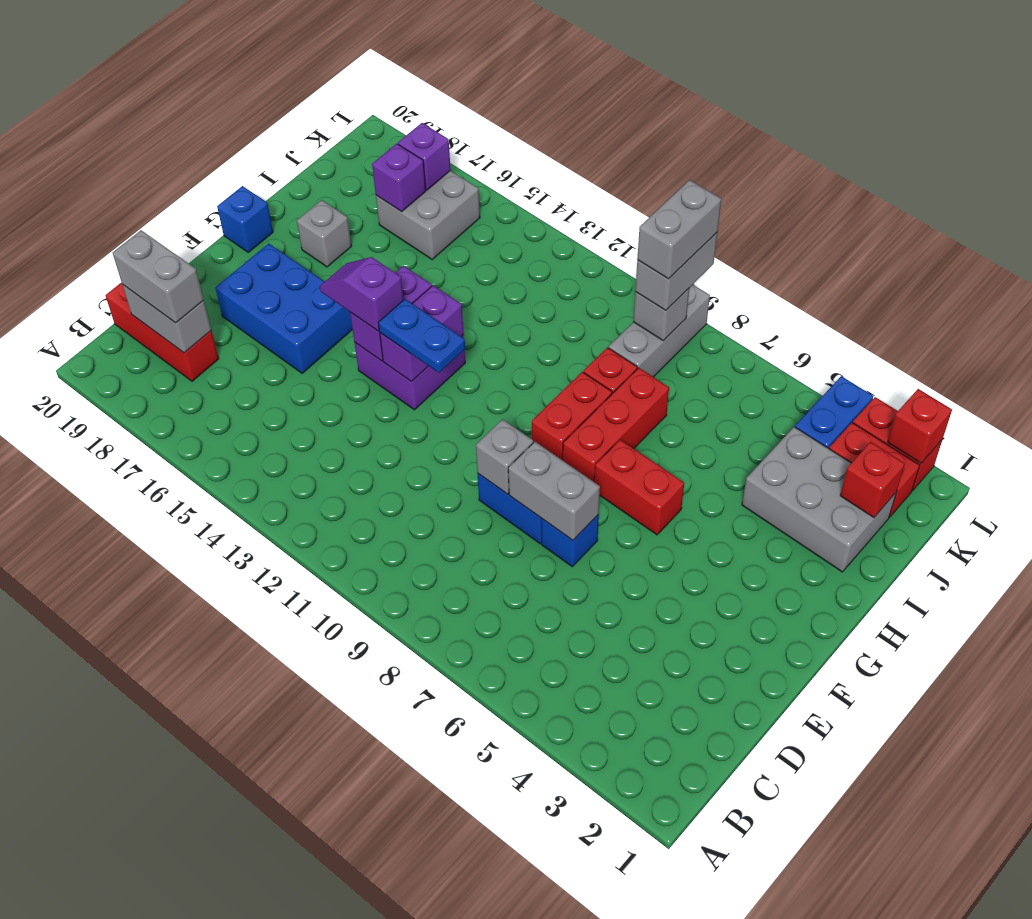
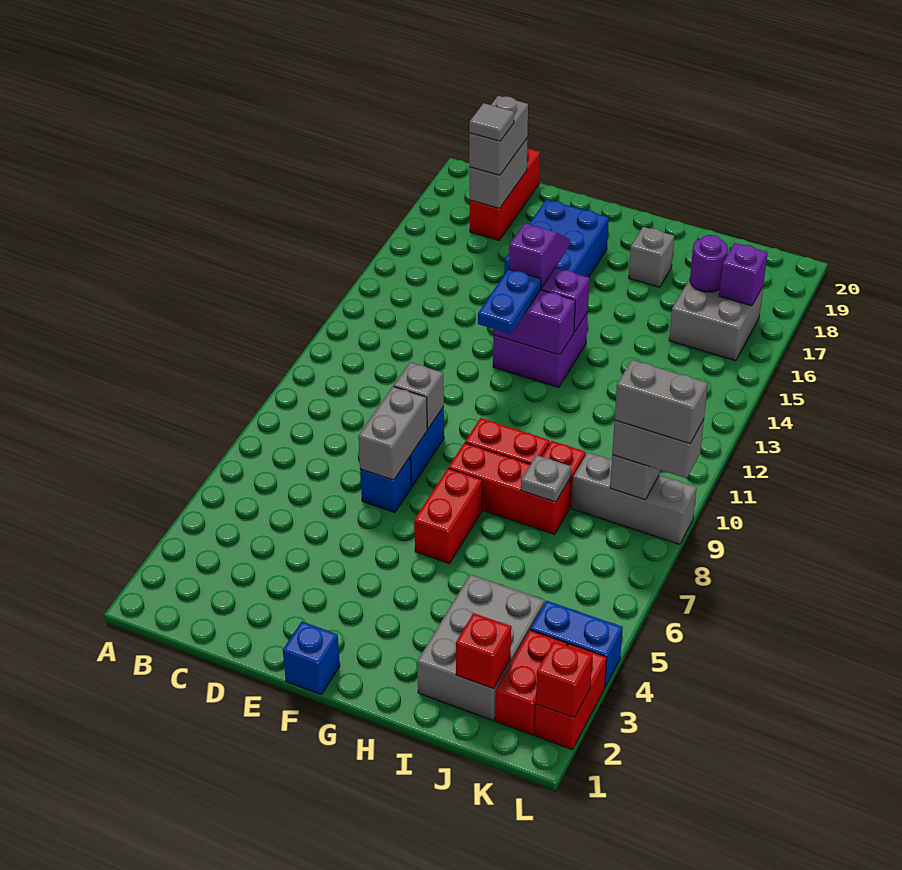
none -> grey 1x1 tile [469,103,514,141]
blue 1x1 brick [217,186,273,252] -> blue 1x1 brick moved to [283,622,340,695]
none -> grey 1x1 plate [521,455,571,502]
purple 1x1 brick [372,144,426,212] -> purple 1x1 round brick [690,235,728,292]

